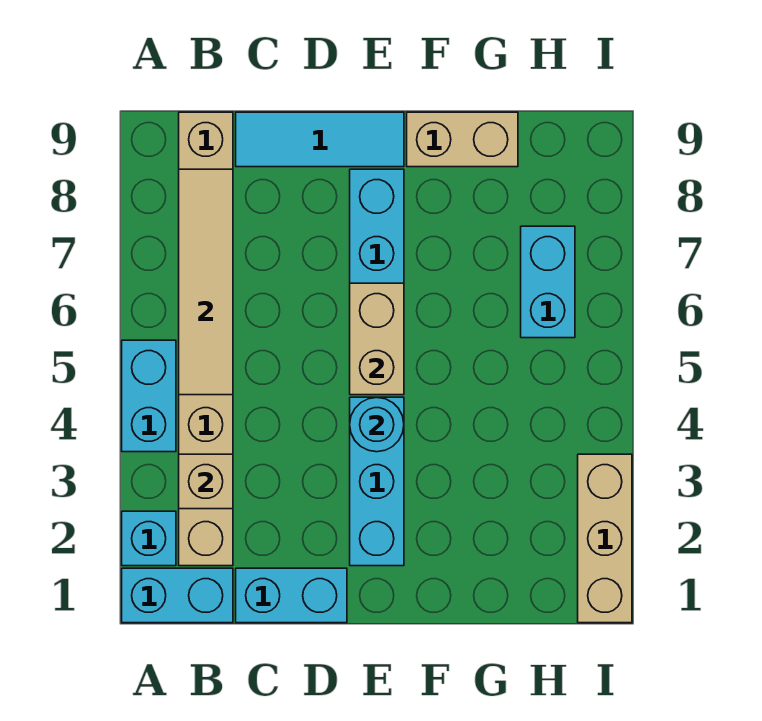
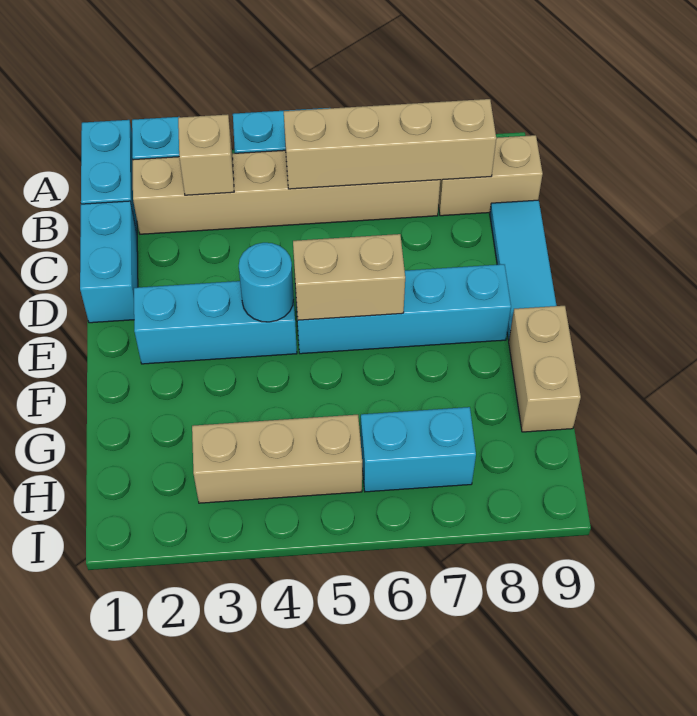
tan 1x4 tile [179,169,233,395] -> tan 1x4 brick [284,99,496,189]
tan 1x3 brick [578,454,632,623] -> tan 1x3 brick moved to [192,415,362,503]

